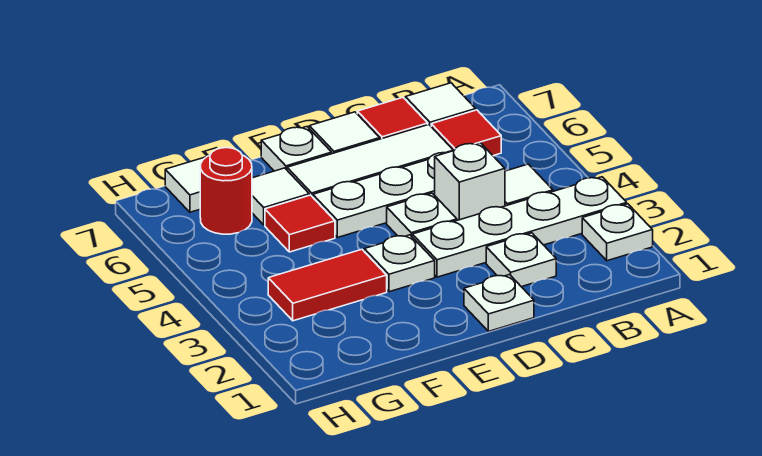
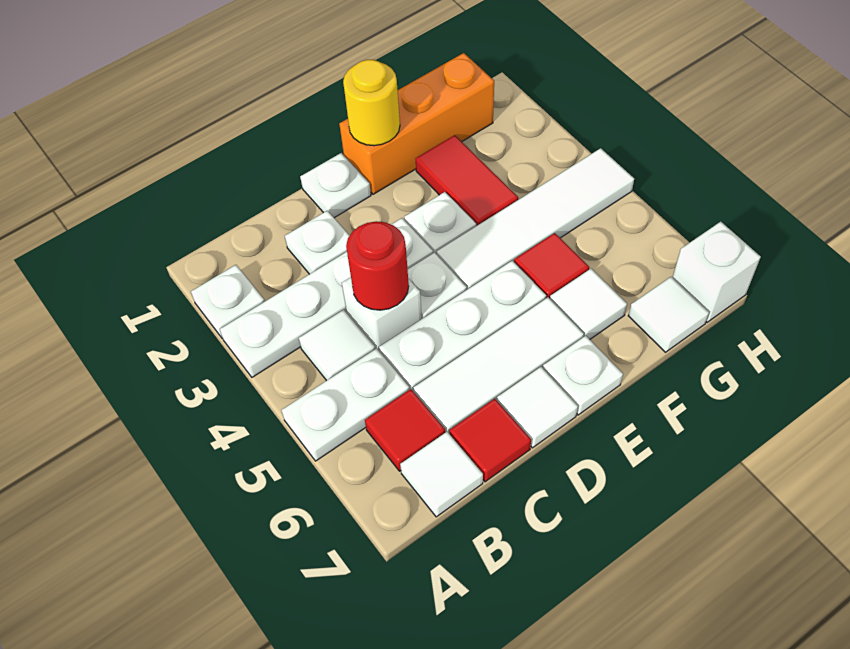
none -> white 1x2 plate [282,349,410,461]
none -> orange 1x3 brick [339,53,494,194]
none -> yellow 1x1 round brick [343,60,400,146]
none -> white 1x4 tile [437,148,634,289]
red 1x2 tile [268,249,387,321] -> red 1x2 tile turned to [416,135,518,226]
red 1x1 round brick [200,148,252,234] -> red 1x1 round brick moved to [346,221,409,310]
none -> white 1x1 brick [672,222,761,322]

